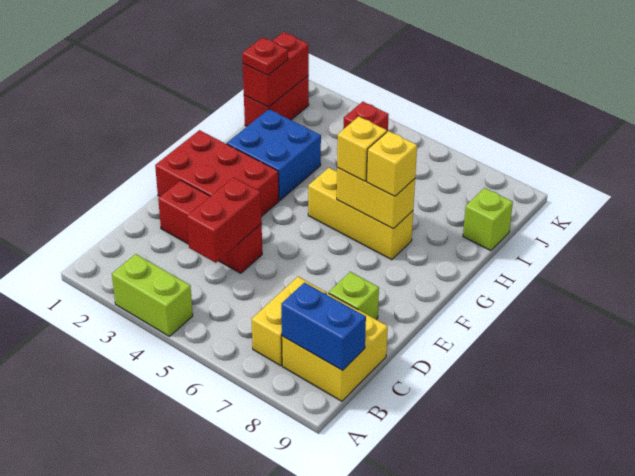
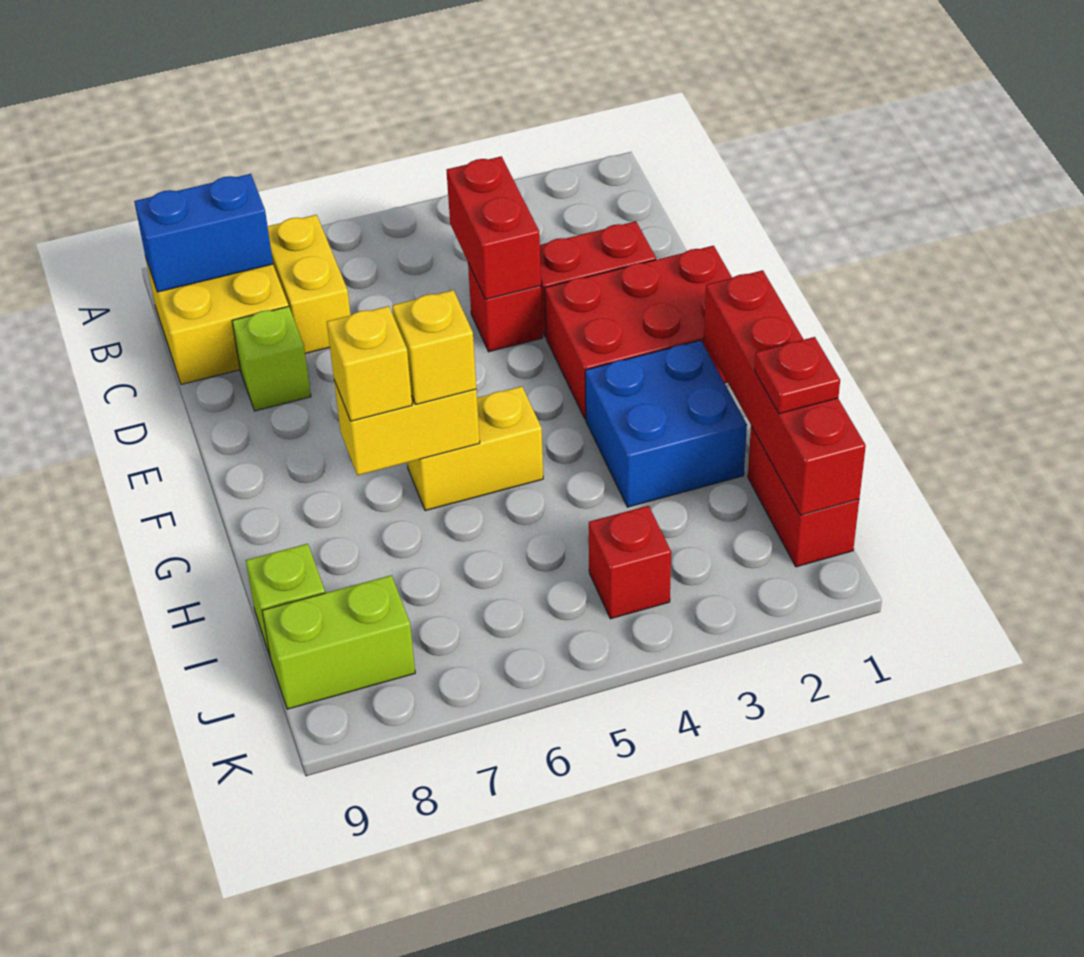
lime 1x2 brick [112,254,193,336] -> lime 1x2 brick moved to [262,575,415,709]
yellow 1x3 brick [308,168,413,260] -> yellow 1x2 brick [407,386,543,511]
red 1x2 brick [243,32,309,107] -> red 1x4 brick [704,270,866,515]

